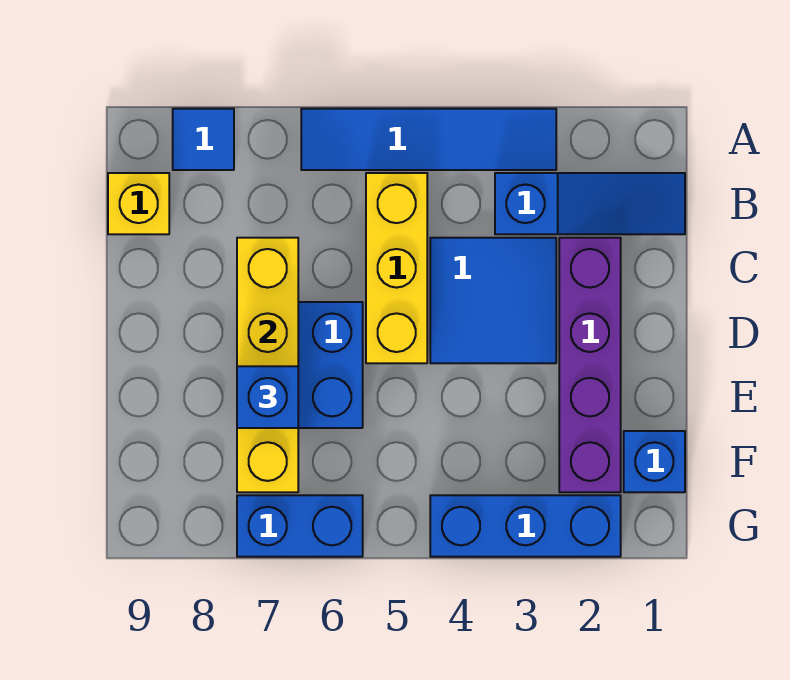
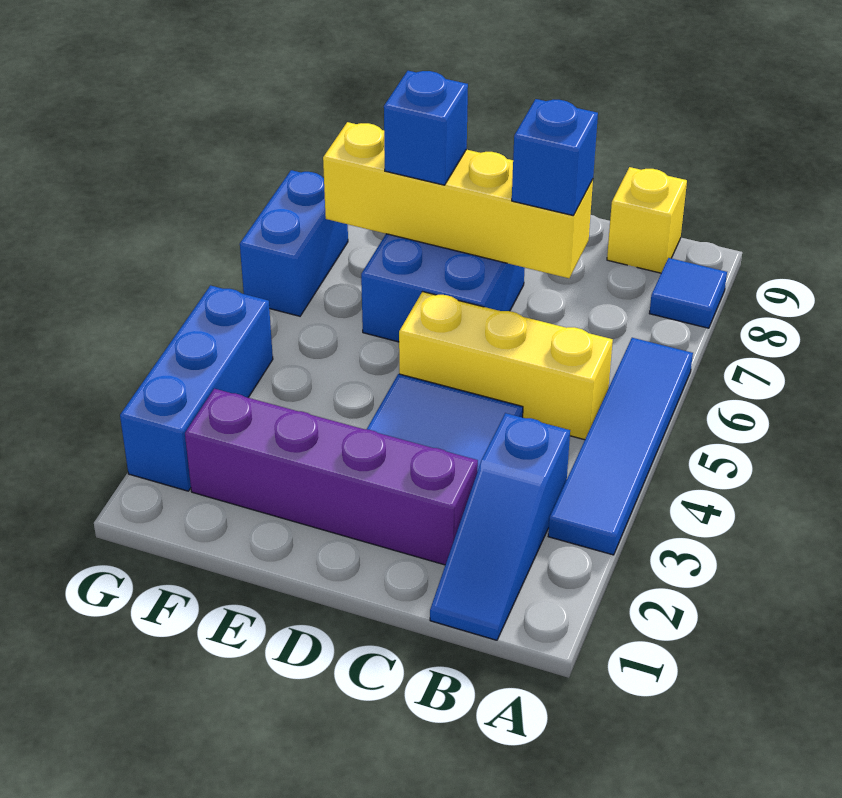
blue 1x1 brick [624,431,685,492] -> blue 1x1 brick moved to [512,99,598,216]

